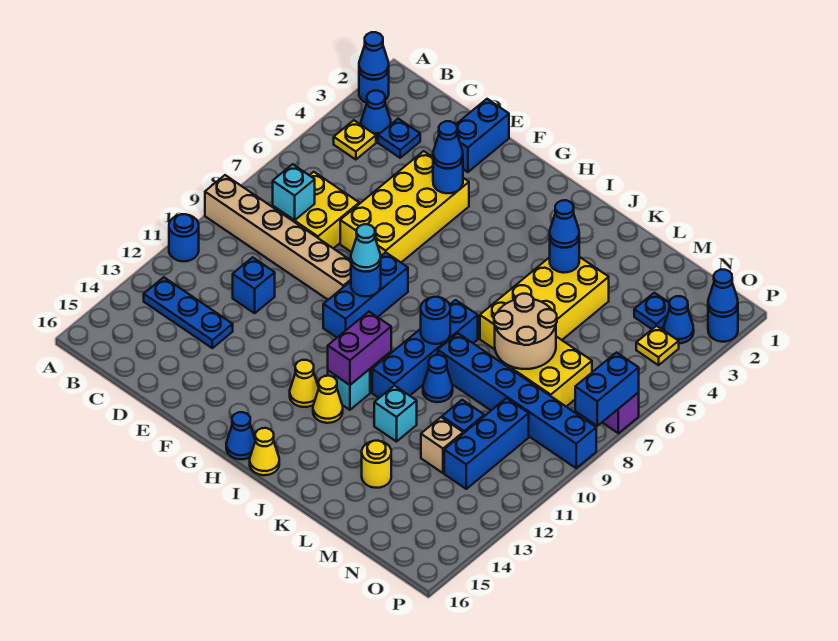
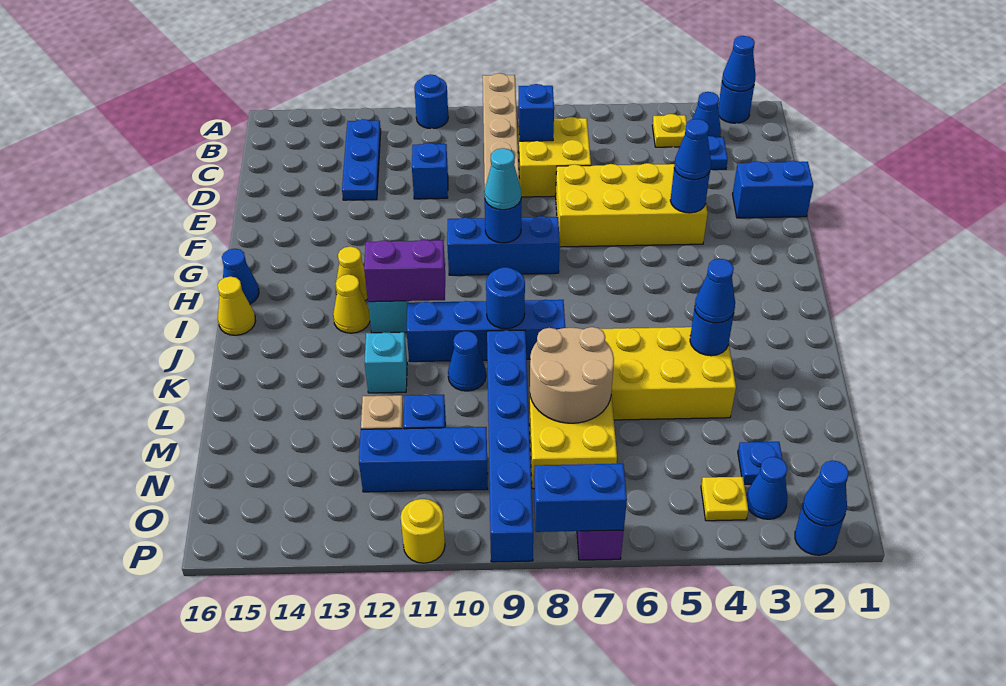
cyan 1x1 brick [273,164,315,220] -> blue 1x1 brick [519,84,554,141]
yellow 1x1 round brick [362,441,391,488] -> yellow 1x1 round brick moved to [401,499,445,563]

